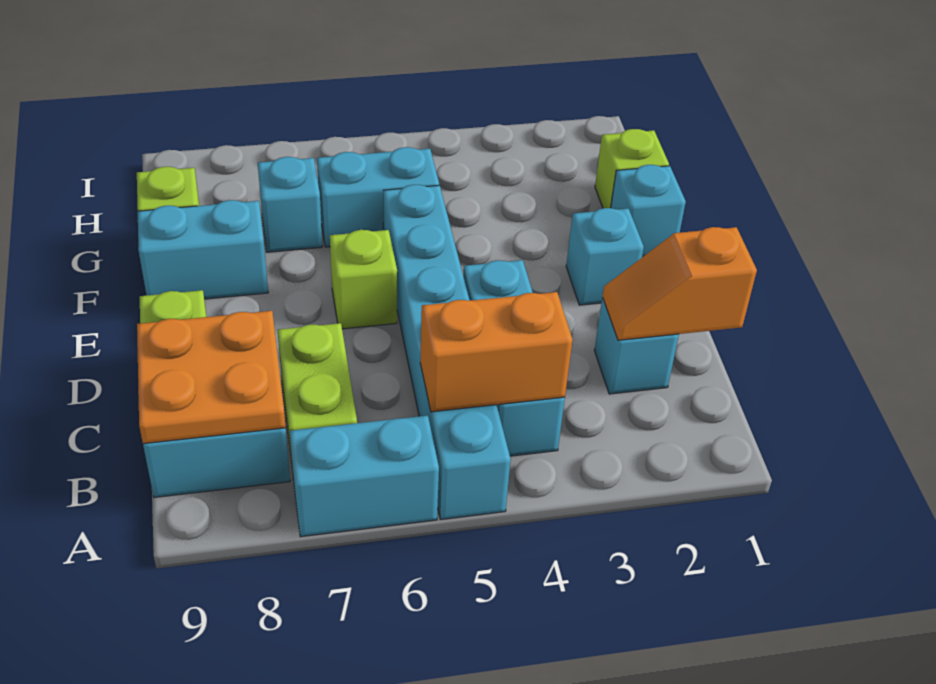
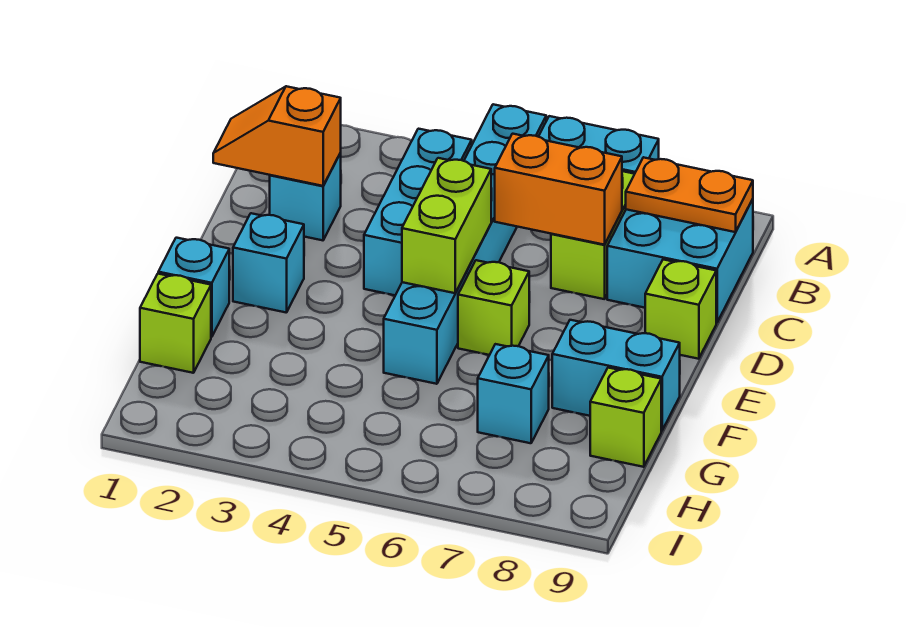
orange 1x2 brick [420,292,573,412] -> orange 1x2 brick moved to [495,134,622,245]
orange 2x2 plate [137,311,286,444] -> orange 1x2 plate [626,157,753,232]
orange 1x2 slope [603,227,757,340] -> orange 1x2 slope turned to [213,86,341,186]
none -> lime 1x2 brick [402,158,491,293]
cyan 1x2 brick [317,147,439,247] -> none

